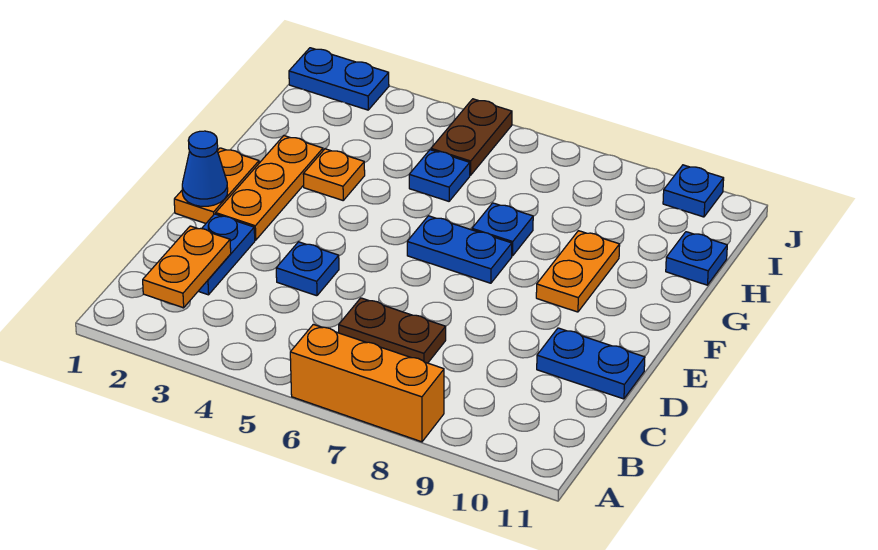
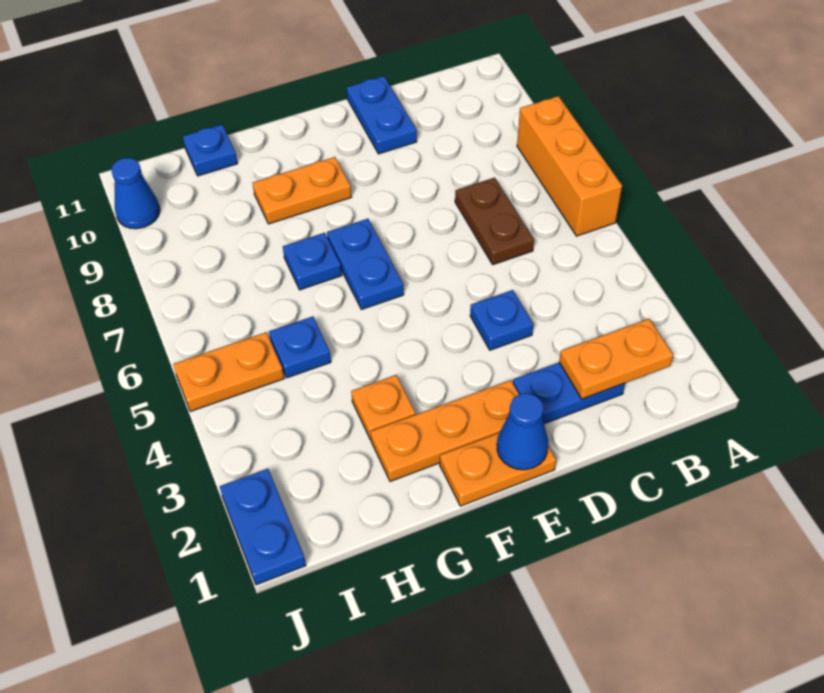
brown 1x2 plate [431,99,512,175] -> orange 1x2 plate [173,332,284,411]
blue 1x1 plate [663,165,724,217] -> blue 1x1 cone [112,158,160,229]

